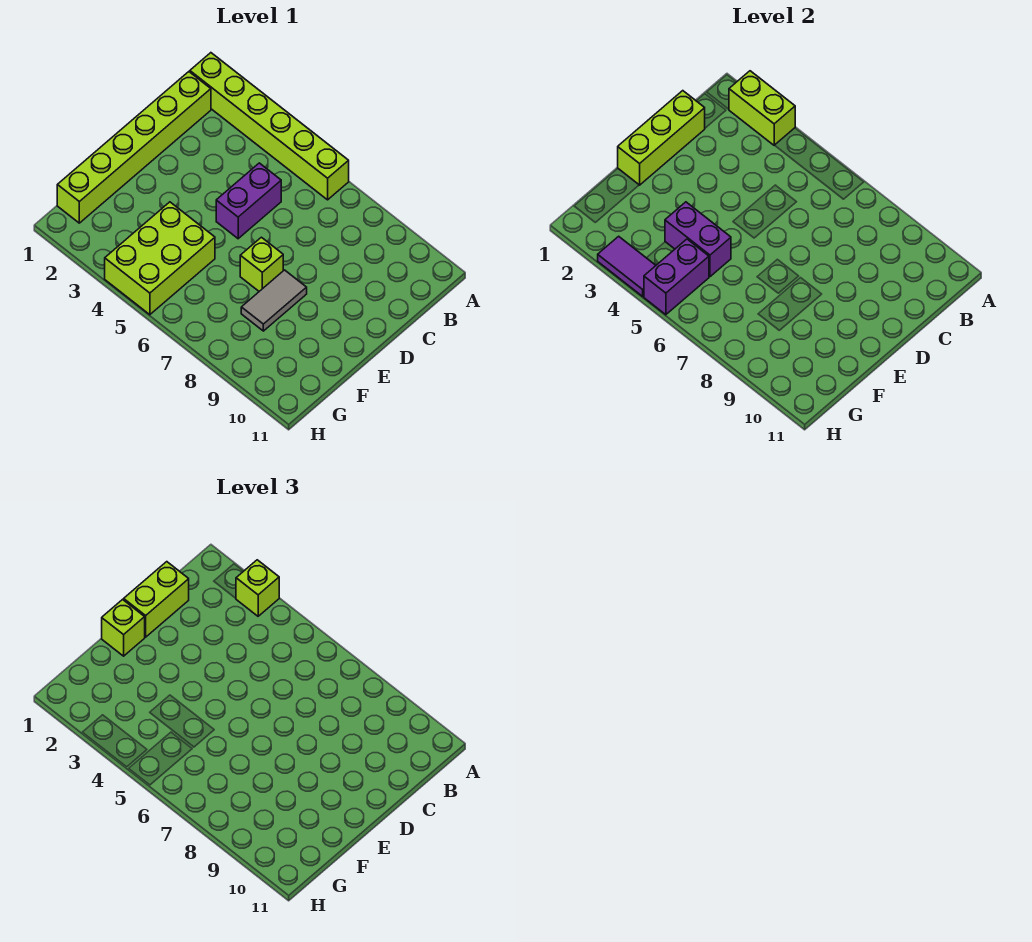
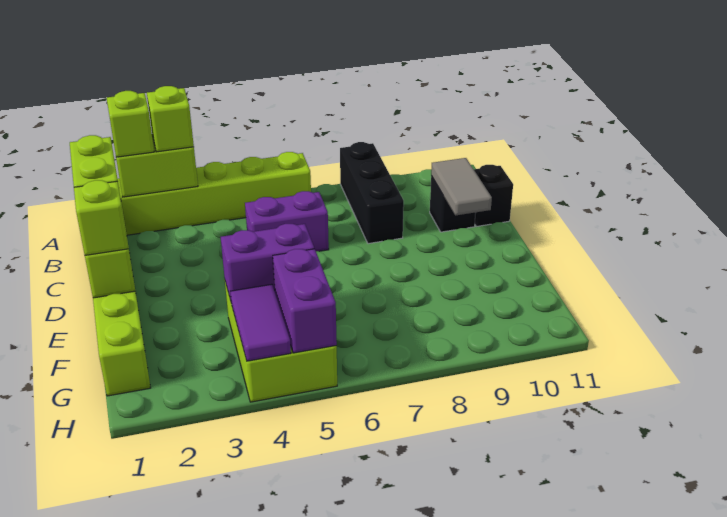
none -> black 1x3 brick [340,142,404,244]
purple 1x2 brick [216,163,281,239] -> purple 1x2 brick turned to [245,191,329,251]
none -> black 1x1 brick [430,176,476,232]
none -> black 1x1 brick [474,165,513,226]
lime 1x1 brick [240,237,283,291] -> lime 1x1 brick moved to [107,91,154,157]
grey 1x2 tile [241,270,307,331] -> grey 1x2 tile moved to [431,158,492,216]
purple 1x2 tile [598,236,656,296] -> purple 1x2 tile turned to [230,284,291,361]

